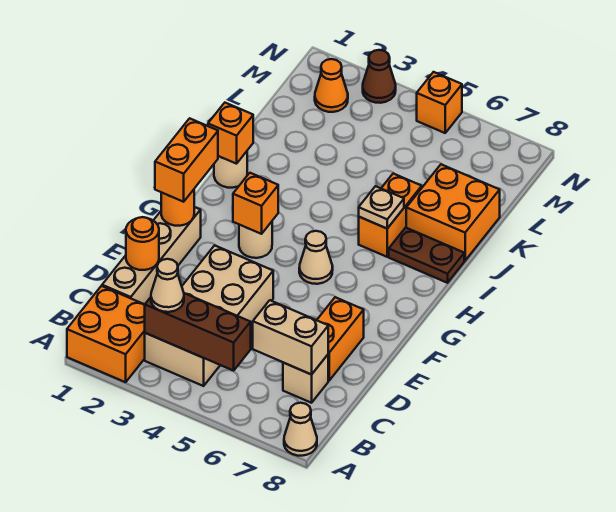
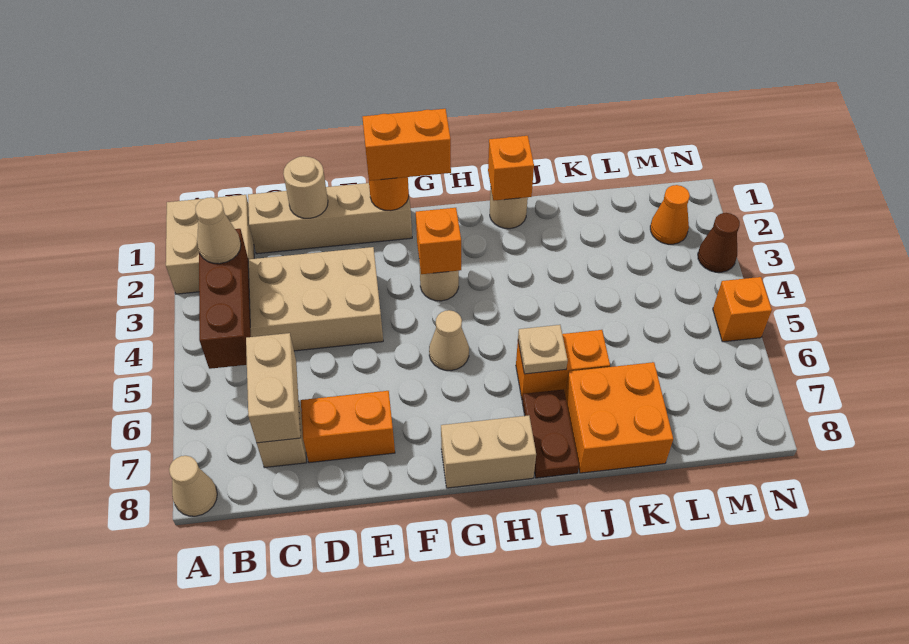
orange 2x2 brick [67,286,145,382] -> tan 2x2 brick [166,195,254,294]
orange 1x1 round brick [126,217,159,270] -> tan 1x1 round brick [283,156,328,218]
none -> tan 1x2 brick [441,415,536,488]

